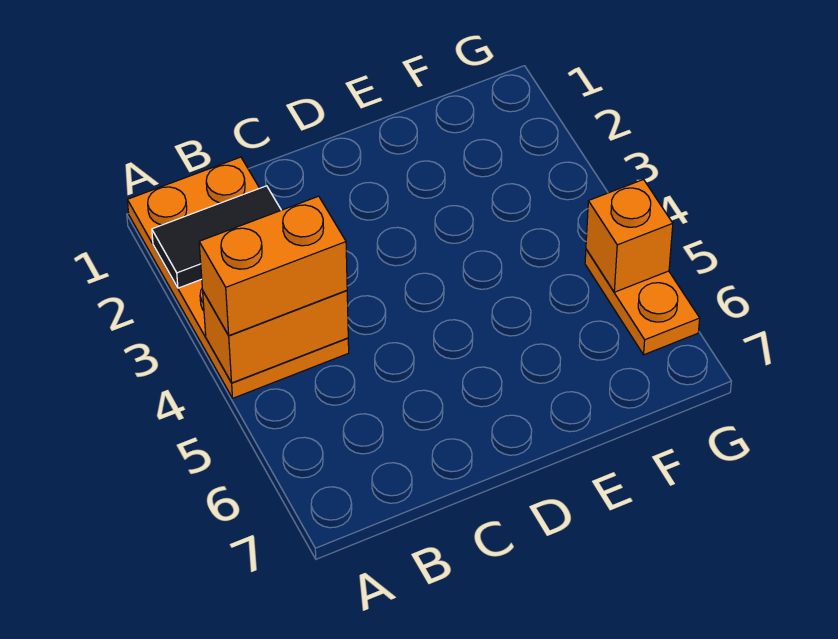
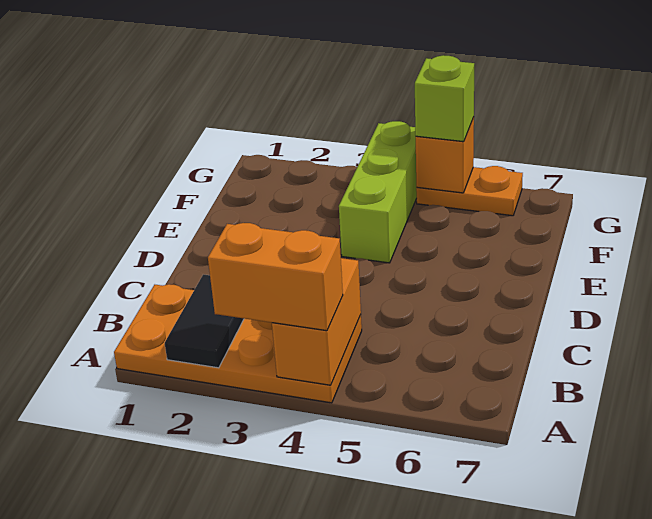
orange 1x2 brick [199,196,347,335] -> orange 1x2 brick turned to [208,223,343,331]
none -> lime 1x3 brick [339,121,417,263]
none -> lime 1x1 brick [415,55,474,142]

